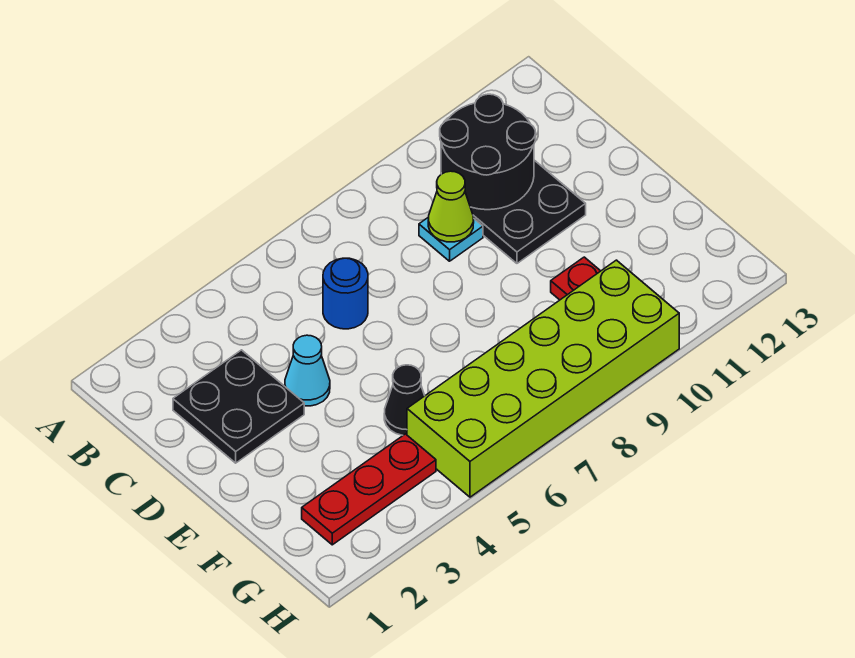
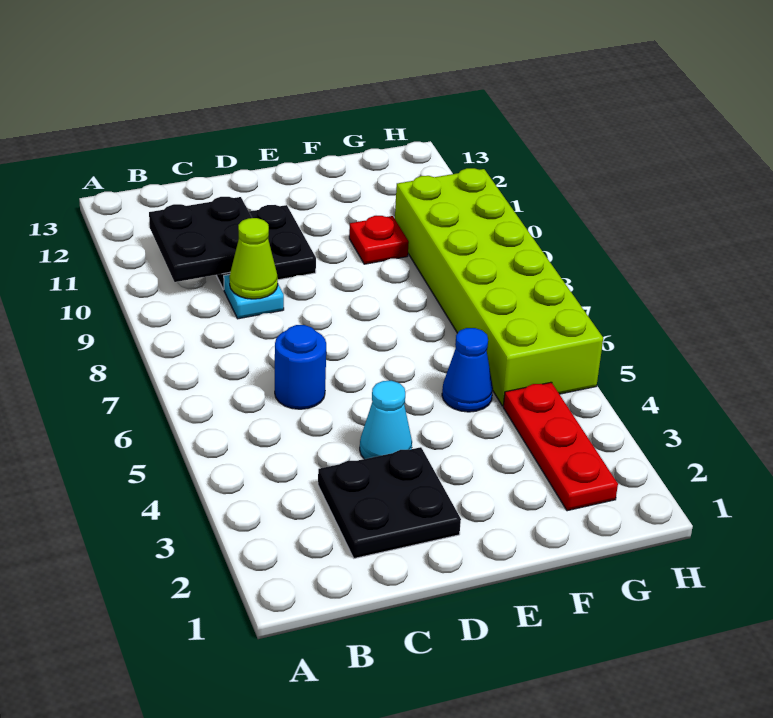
black 2x2 round brick [440,94,535,210] -> black 2x2 plate [149,197,252,282]
black 1x1 cone [384,365,425,435] -> blue 1x1 cone [442,328,493,412]

